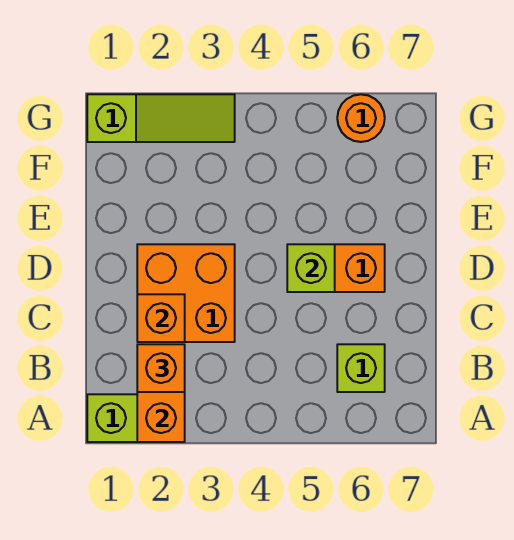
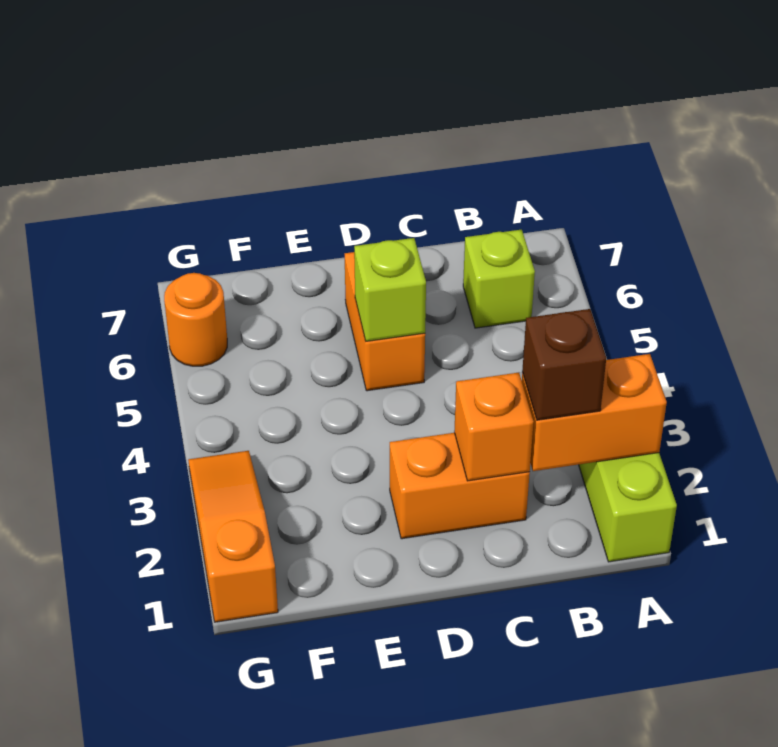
orange 1x1 brick [137,344,185,392] -> brown 1x1 brick [522,309,606,420]
orange 2x2 brick [137,244,235,342] -> orange 1x2 brick [390,433,530,539]
lime 1x3 slope [87,94,235,142] -> orange 1x3 slope [188,451,278,622]

